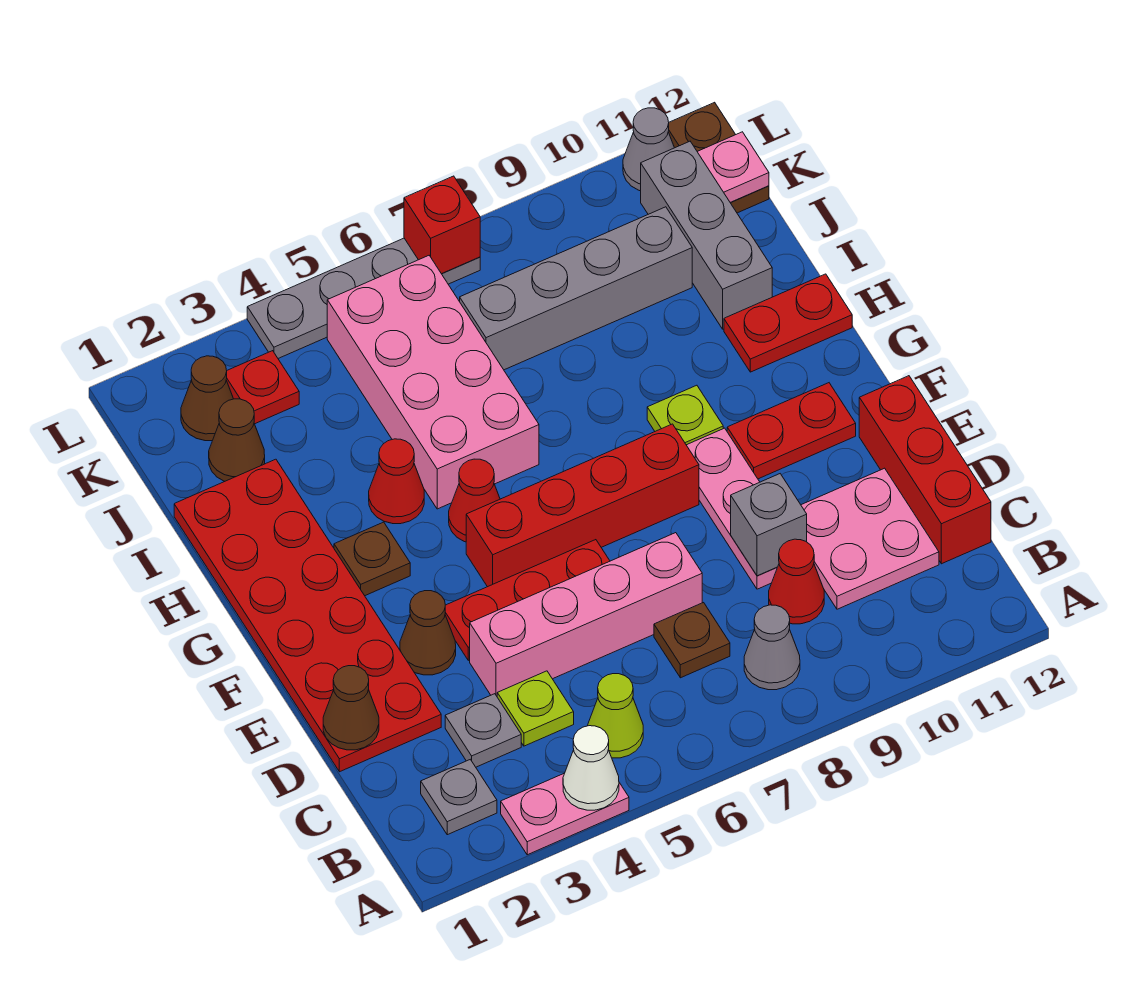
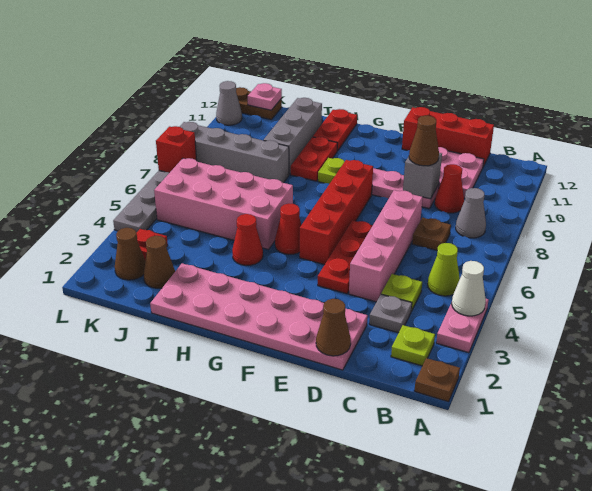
grey 1x1 plate [421,759,497,835] -> lime 1x1 plate [391,325,435,366]
red 2x6 plate [174,459,441,772] -> pink 2x6 plate [150,263,368,370]
brown 1x1 cone [400,591,456,675] -> brown 1x1 cone moved to [409,116,439,166]
red 1x2 plate [727,383,856,479] -> red 1x2 plate moved to [291,137,338,181]
brown 1x1 plate [334,522,410,596] -> brown 1x1 plate moved to [414,358,460,402]
grey 1x3 brick [641,141,772,329] -> grey 1x3 brick turned to [264,98,322,175]
grey 1x4 brick [460,207,692,370] -> grey 1x4 brick turned to [180,122,289,183]

